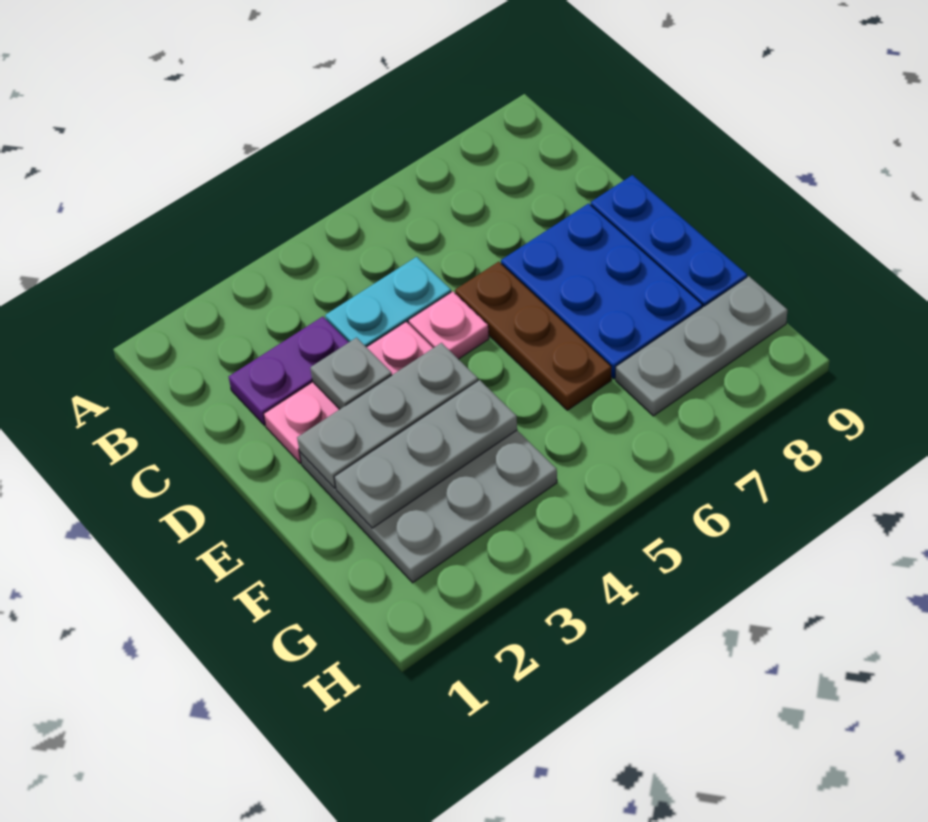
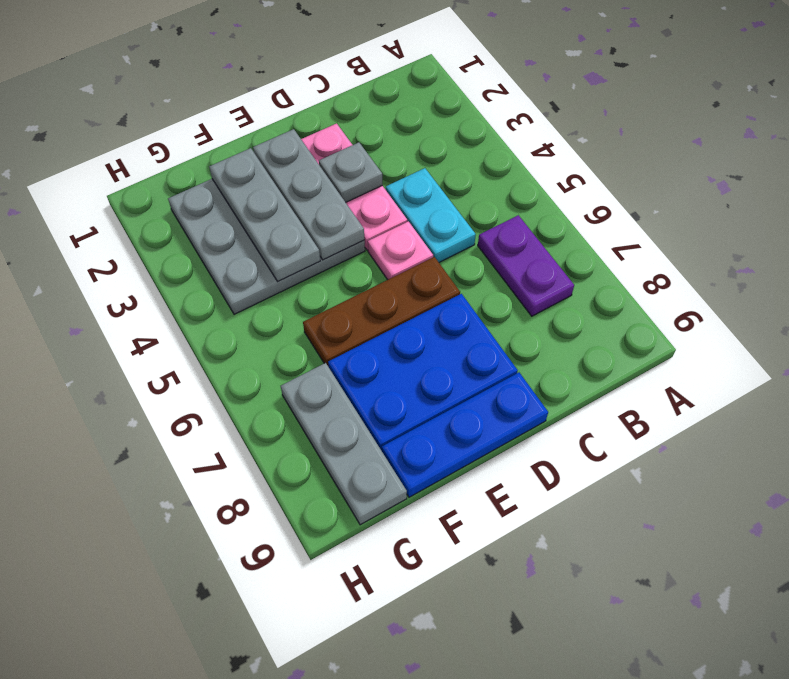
purple 1x2 plate [229,317,349,425] -> purple 1x2 plate moved to [478,215,574,316]

